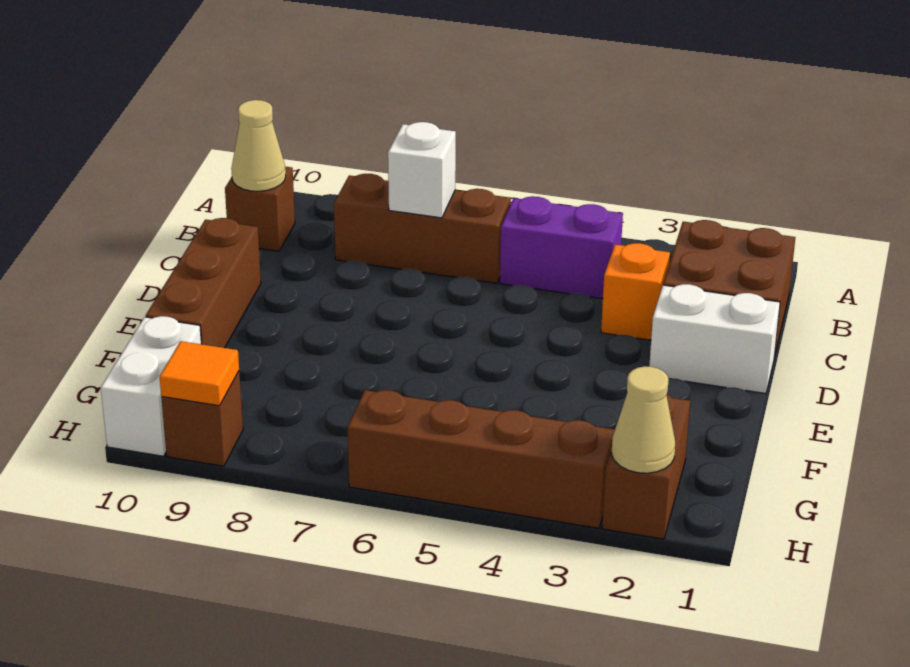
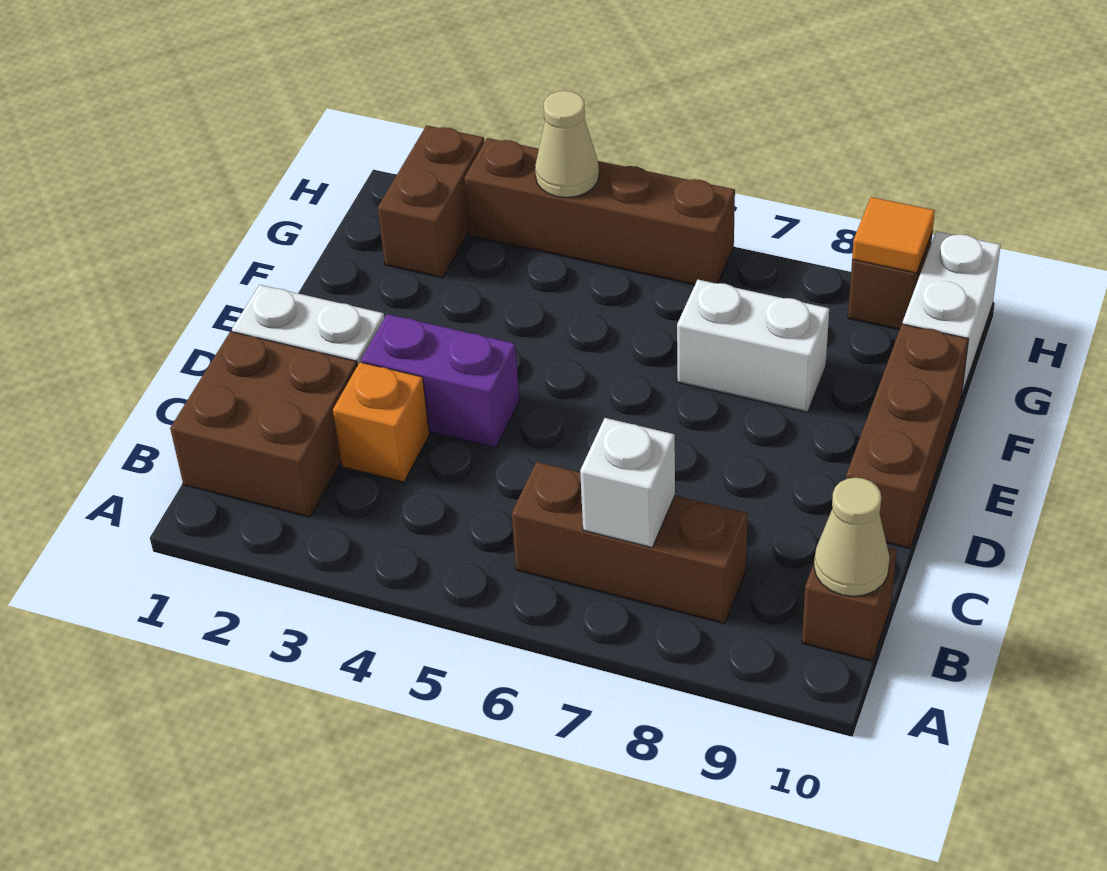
purple 1x2 brick [500,196,623,299] -> purple 1x2 brick moved to [361,314,519,448]
none -> white 1x2 brick [677,280,829,412]
tan 1x1 cone [611,366,675,473] -> tan 1x1 cone moved to [535,91,599,198]

